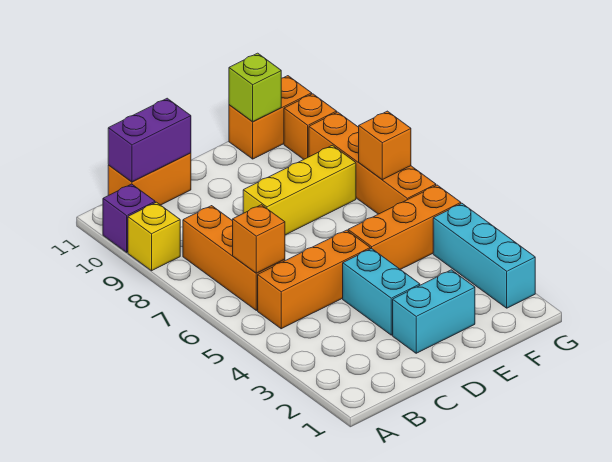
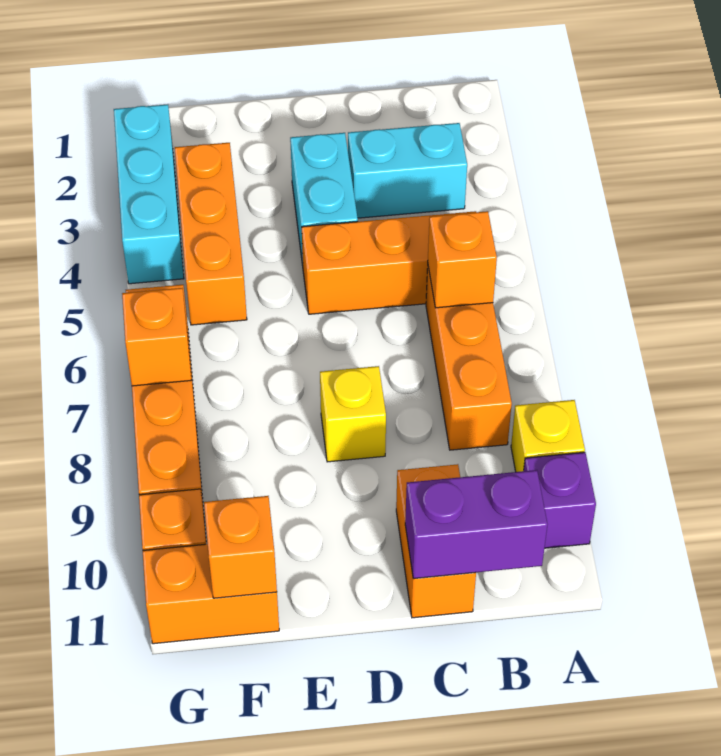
orange 1x2 brick [108,153,191,205] -> orange 1x2 brick turned to [396,464,476,618]
cyan 1x2 brick [393,270,475,353] -> cyan 1x2 brick moved to [348,123,467,218]
yellow 1x3 brick [243,145,356,235] -> yellow 1x1 brick [320,366,386,462]
orange 1x3 brick [348,185,461,269] -> orange 1x3 brick turned to [175,143,247,325]
lime 1x1 brick [229,53,281,121] -> orange 1x1 brick [204,496,277,598]

